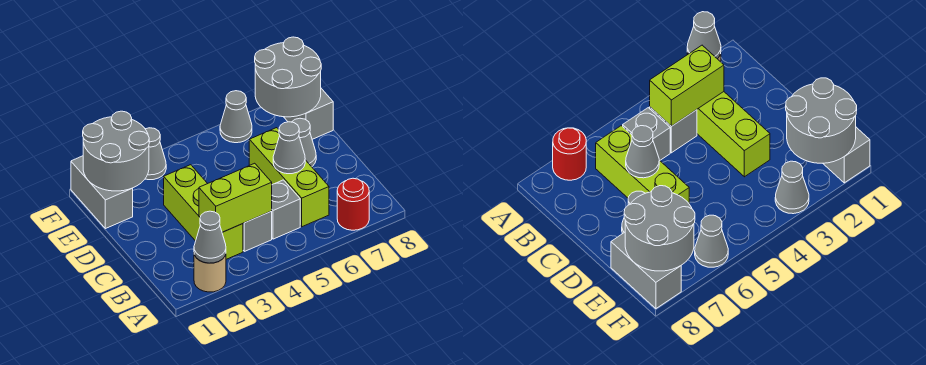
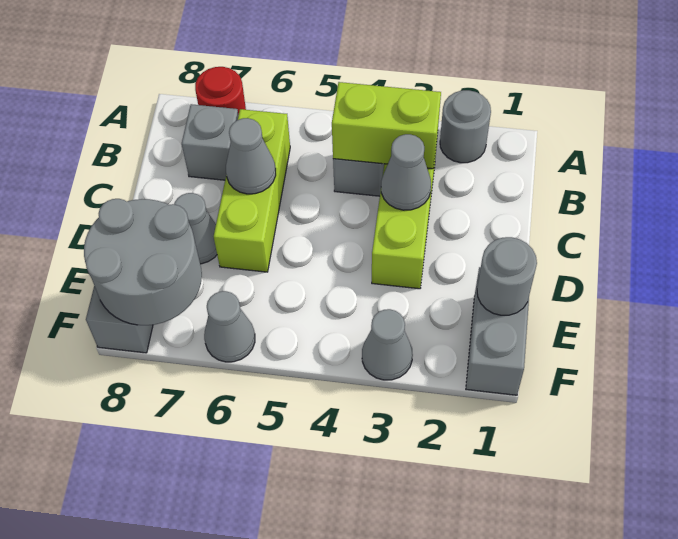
tan 1x1 round brick [194,255,226,292] -> grey 1x1 round brick [440,90,491,163]
grey 1x1 cone [194,211,226,263] -> grey 1x1 cone moved to [381,134,431,210]
grey 1x1 brick [272,180,300,239] -> grey 1x1 brick moved to [182,104,239,180]
grey 2x2 round brick [83,111,149,191] -> grey 1x1 round brick [477,237,537,315]

